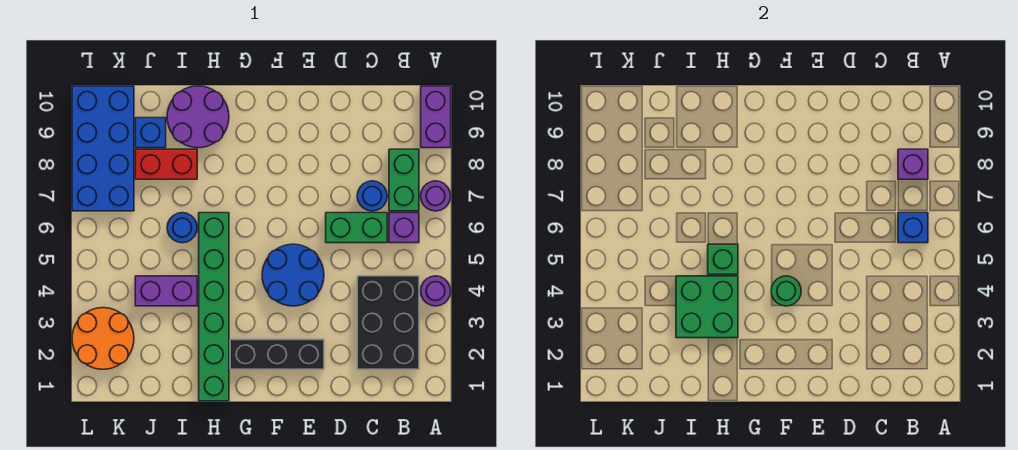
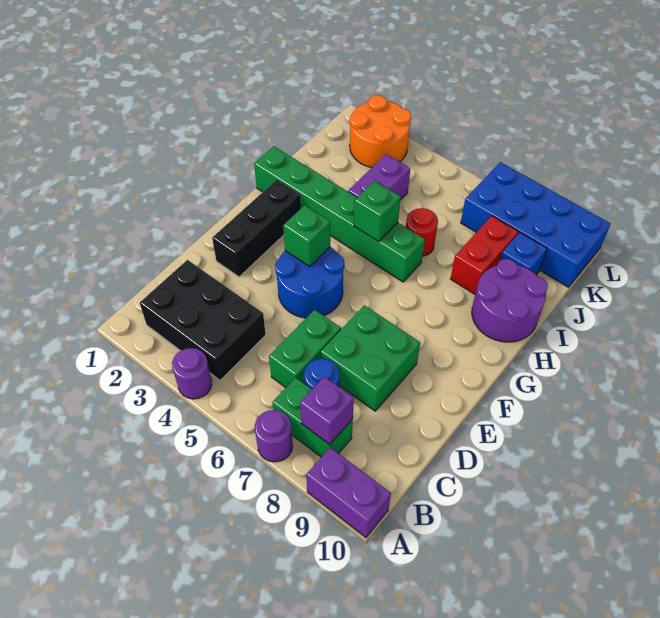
purple 1x1 brick [389,213,419,243] -> none
blue 1x1 brick [898,213,928,243] -> none
green 1x1 round brick [771,276,801,306] -> green 1x1 brick [283,205,330,266]
green 2x2 brick [676,276,738,338] -> green 2x2 brick moved to [321,305,420,411]
blue 1x1 round brick [167,213,197,243] -> red 1x1 round brick [406,208,438,256]

